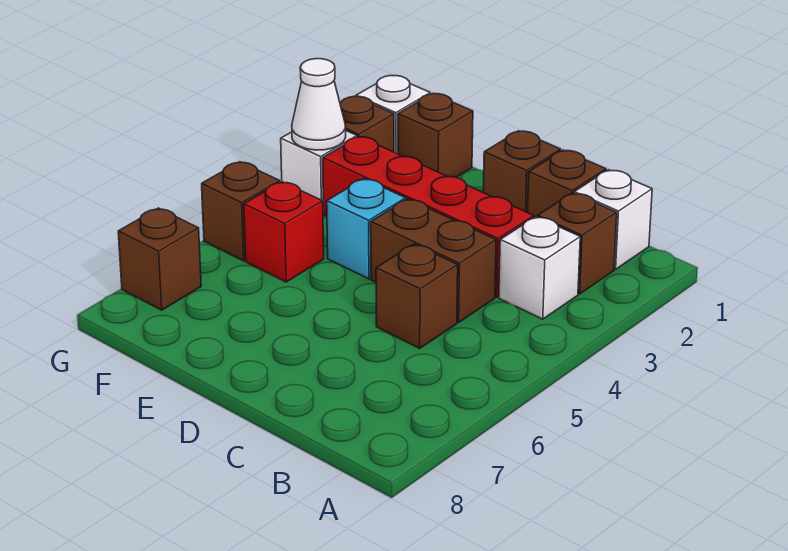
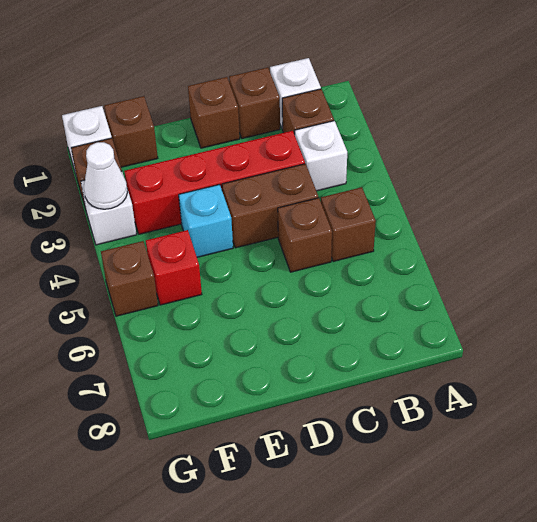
brown 1x1 brick [118,208,201,310] -> brown 1x1 brick moved to [321,187,376,261]

